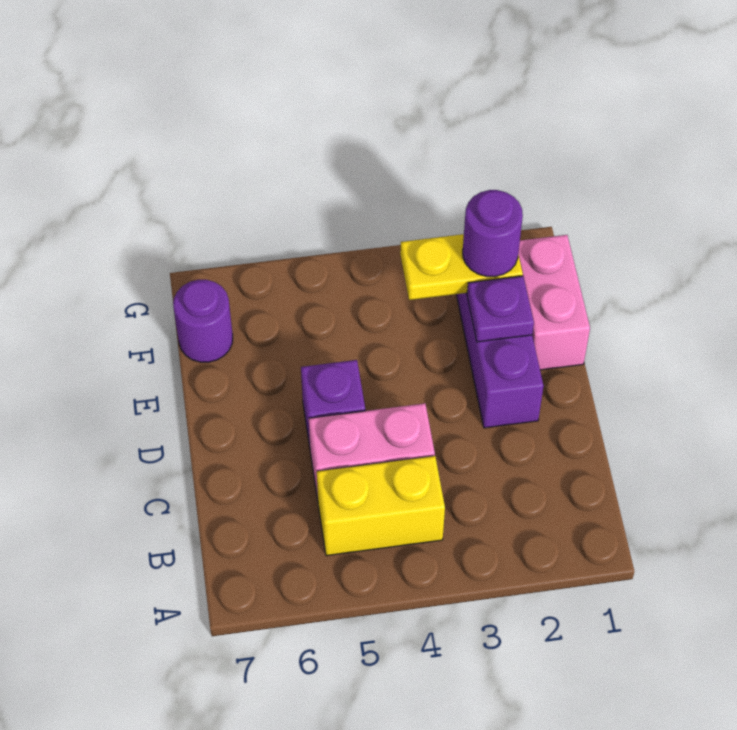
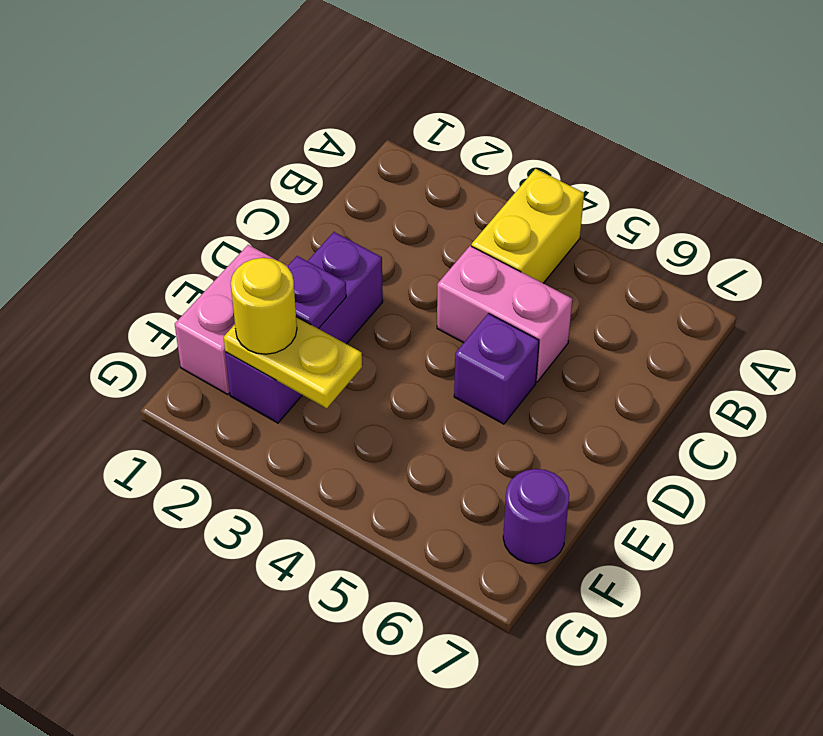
yellow 1x2 brick [317,456,445,556] -> yellow 1x2 brick turned to [472,169,584,283]
purple 1x1 round brick [463,190,523,277] -> yellow 1x1 round brick [231,258,297,354]

